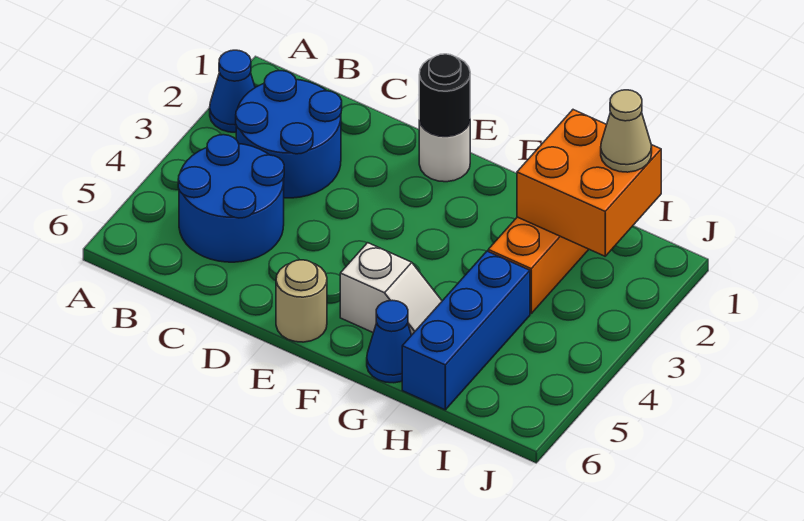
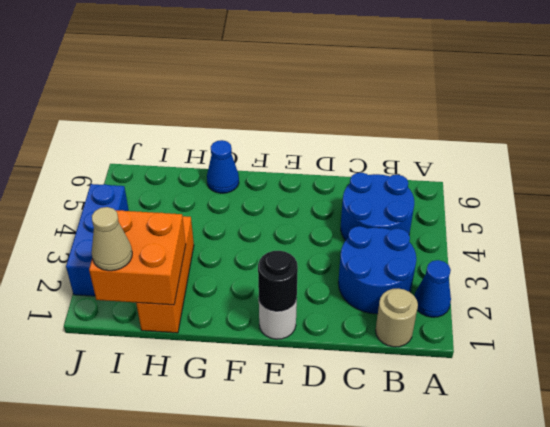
tan 1x1 round brick [276,260,327,342] -> tan 1x1 round brick moved to [375,288,418,347]
white 1x2 slope [340,243,442,335] -> none
blue 1x3 brick [402,251,530,410] -> blue 1x3 brick moved to [66,184,129,296]

